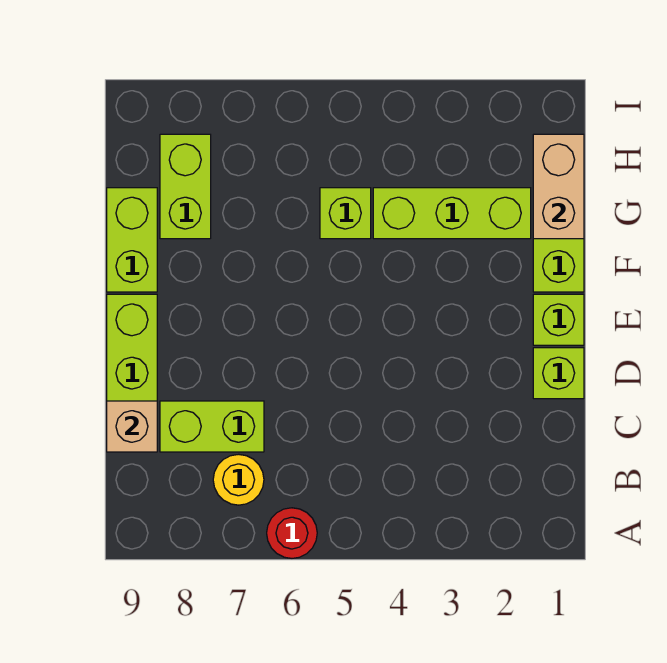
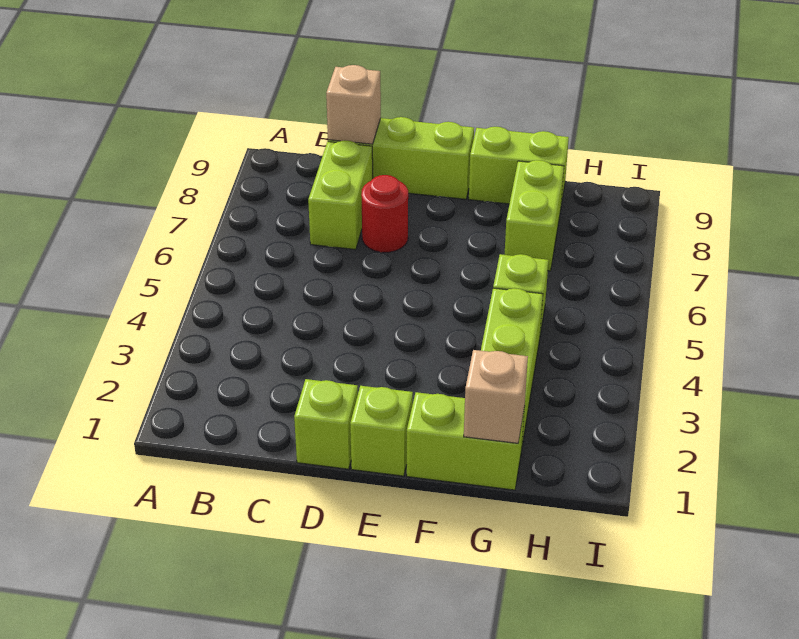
red 1x1 round brick [267,508,317,558] -> red 1x1 round brick moved to [361,175,408,252]
yellow 1x1 round brick [213,454,264,505] -> none
tan 1x2 brick [533,134,584,239] -> tan 1x1 brick [464,350,528,443]
lime 1x2 brick [160,134,211,239] -> lime 1x2 brick turned to [505,160,564,271]

